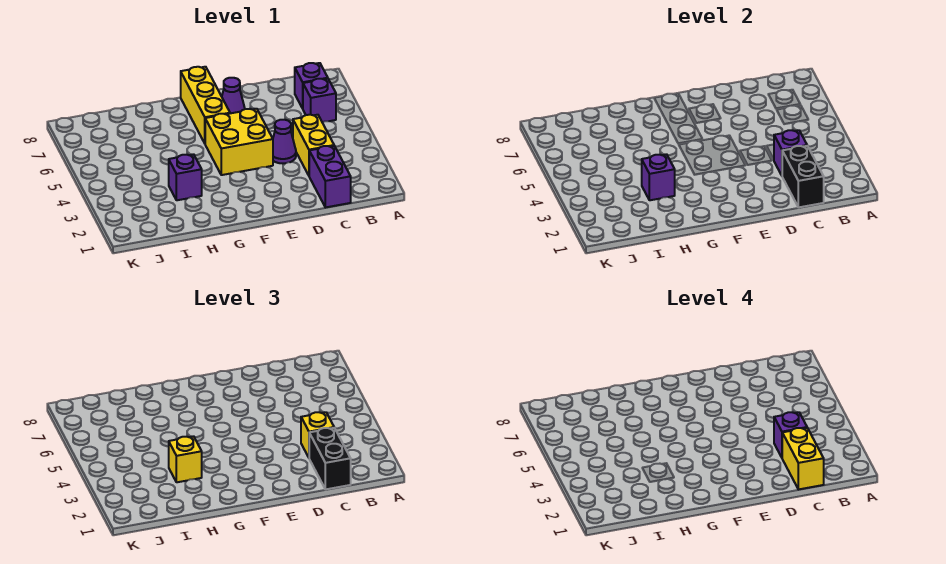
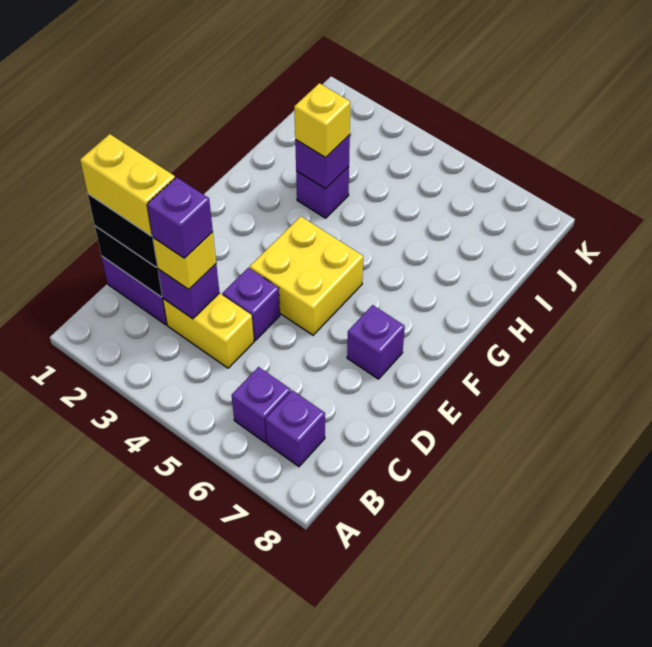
purple 1x1 cone [273,120,296,164] -> purple 1x1 brick [222,268,280,341]
purple 1x1 cone [222,78,245,113] -> purple 1x1 brick [347,305,405,379]
yellow 1x3 brick [181,67,230,143] -> none

